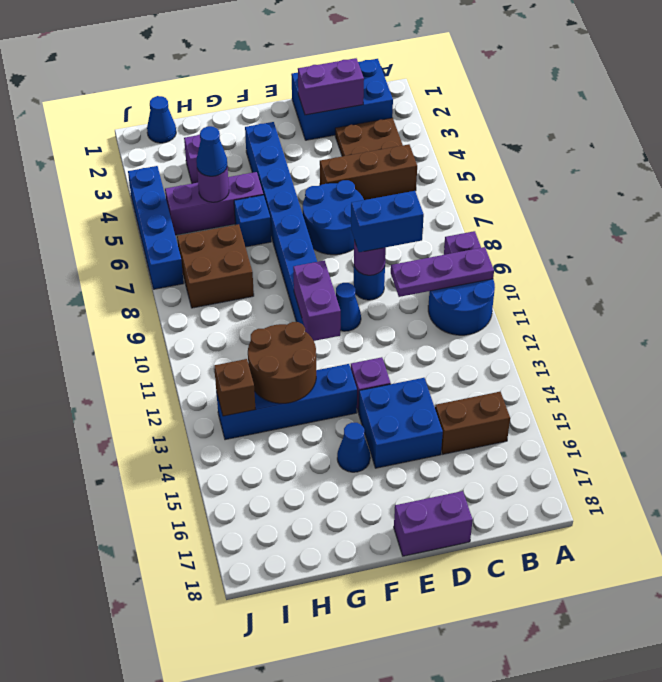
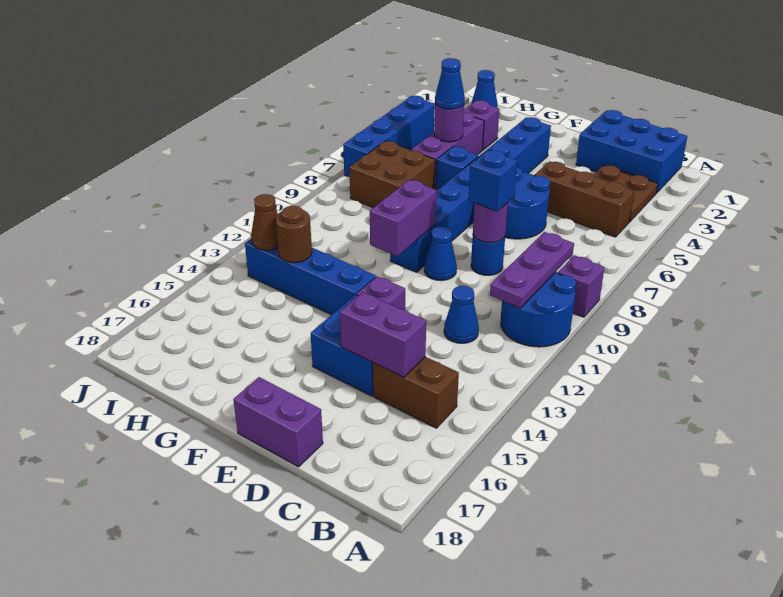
purple 1x3 plate [391,247,494,297] -> purple 1x3 plate turned to [490,232,574,308]
purple 1x2 brick [298,58,364,115] -> purple 1x2 brick moved to [340,292,426,377]
blue 1x2 brick [351,191,424,252] -> blue 1x1 brick [468,150,517,211]
blue 1x1 cone [337,423,370,472] -> blue 1x1 cone moved to [444,286,479,343]
purple 1x3 brick [165,172,263,235] -> purple 1x3 brick turned to [411,112,484,189]
brown 2x2 round brick [248,322,316,403] -> brown 1x1 round brick [276,206,312,263]
brown 1x1 brick [214,359,255,416] -> brown 1x1 cone [251,194,278,250]

